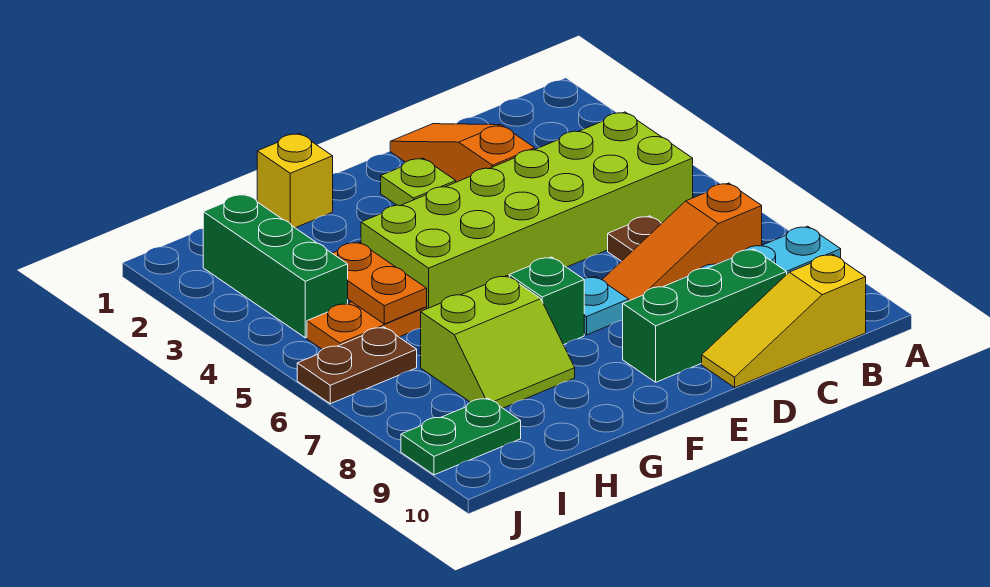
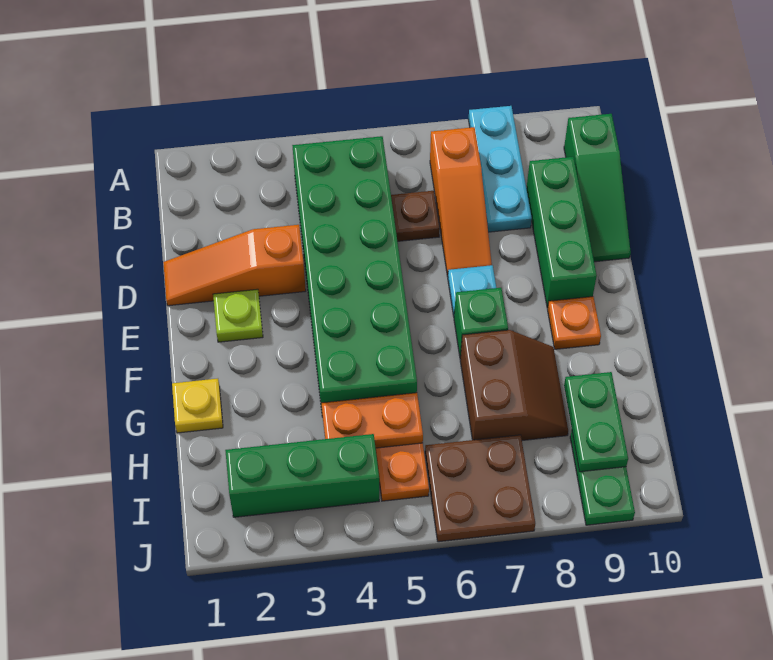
lime 2x6 brick [361,112,693,309] -> green 2x6 brick [292,136,417,417]
yellow 1x3 slope [702,254,866,387] -> green 1x3 slope [564,114,631,262]
none -> orange 1x1 plate [548,297,601,349]
yellow 1x1 brick [257,133,333,228] -> yellow 1x1 plate [172,379,223,433]
lime 2x2 slope [421,276,575,408] -> brown 2x2 slope [460,330,568,440]
none -> green 1x2 plate [564,372,628,472]
brown 1x2 plate [297,327,417,404] -> brown 2x2 plate [425,435,535,542]

